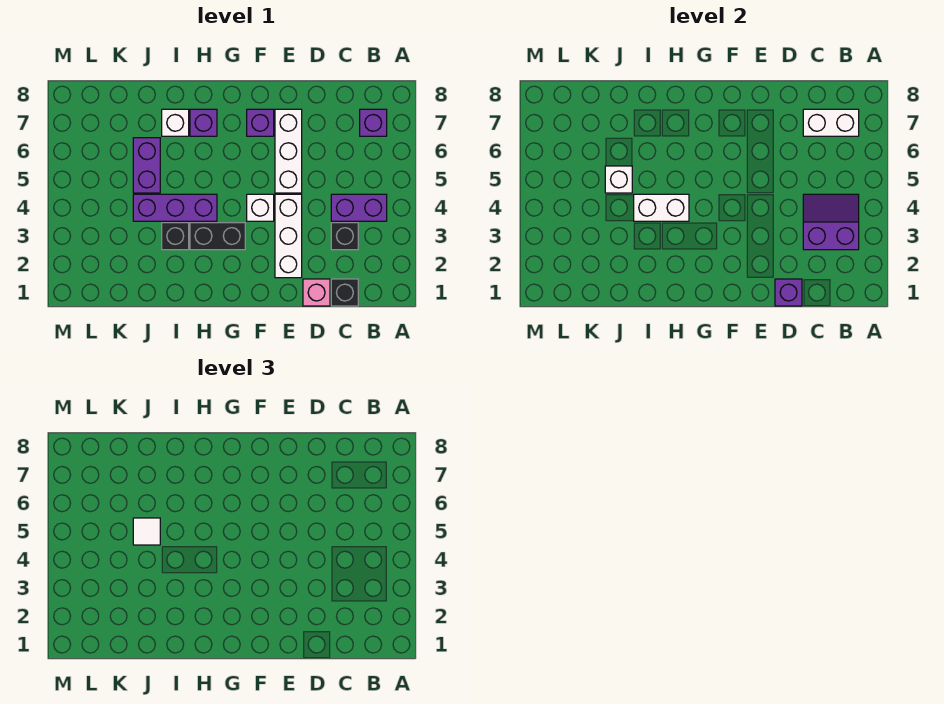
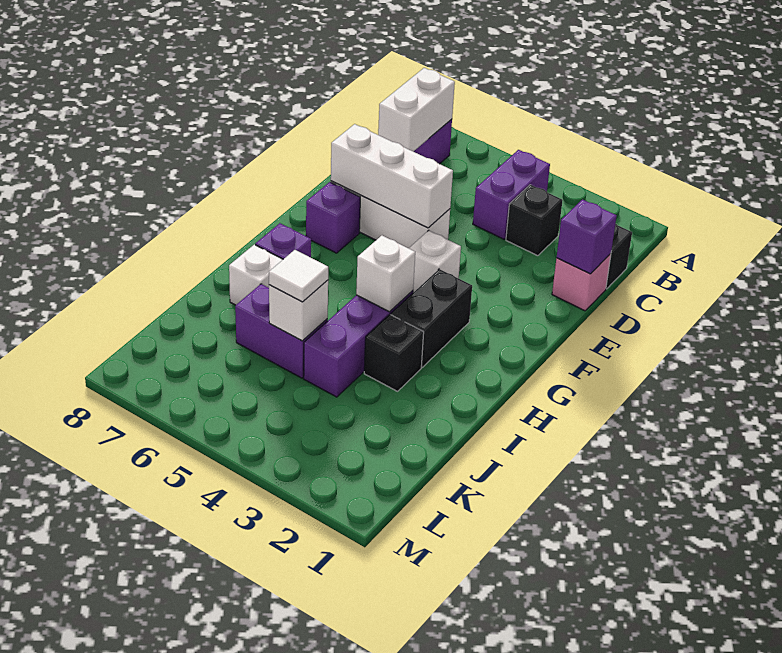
purple 2x2 slope [803,194,859,250] -> none
white 1x3 brick [275,194,302,278] -> white 1x3 brick moved to [331,124,453,228]
white 1x2 brick [634,194,689,221] -> white 1x1 brick [356,236,415,312]

